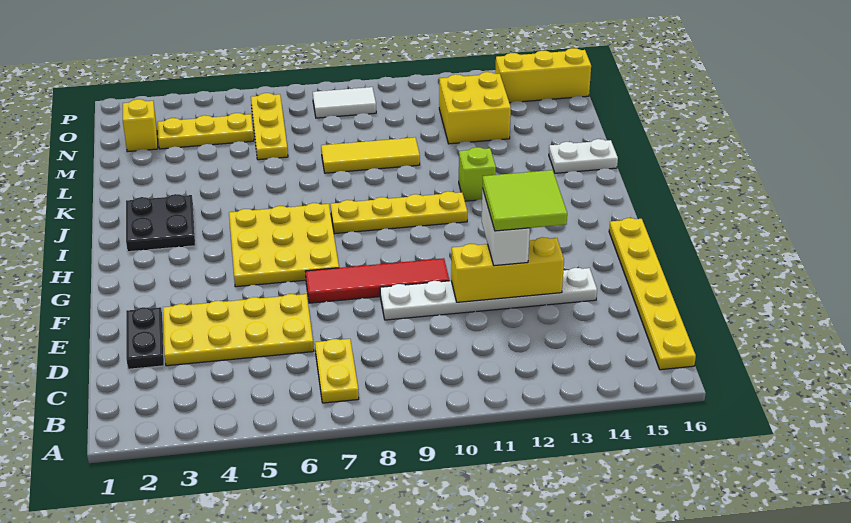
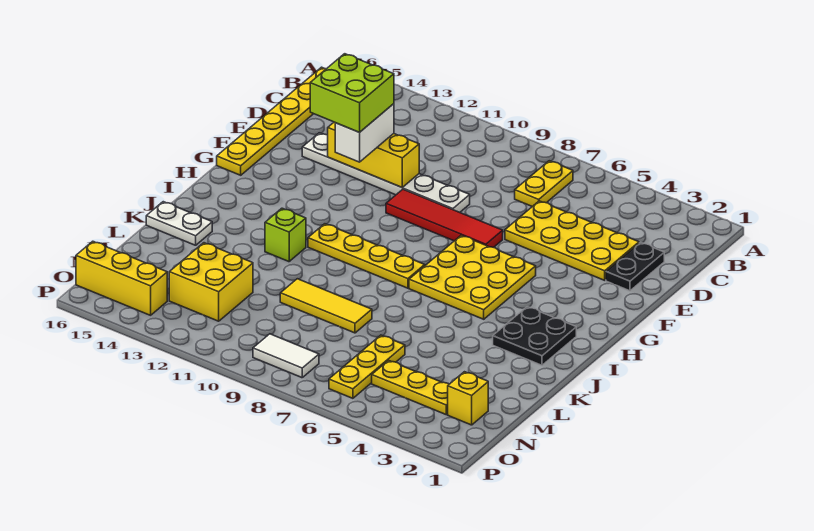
lime 2x2 tile [483,170,567,231] -> lime 2x2 brick [310,54,394,132]

